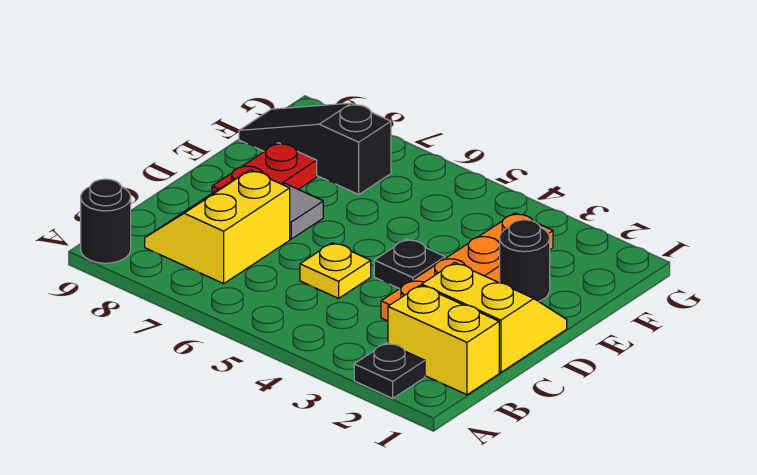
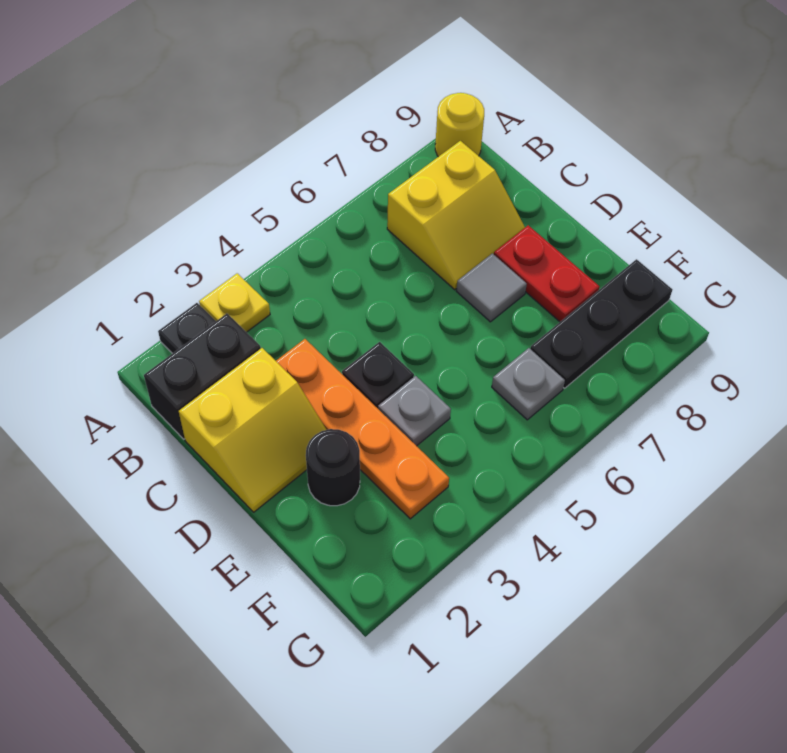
black 1x1 round brick [81,179,131,263] -> yellow 1x1 round brick [435,93,484,157]
yellow 1x2 brick [388,285,499,395] -> black 1x2 brick [144,314,261,439]
yellow 2x2 slope [145,170,290,284] -> yellow 2x2 slope turned to [387,141,525,290]
yellow 1x1 plate [300,243,371,298] -> yellow 1x1 plate moved to [199,273,270,332]
none -> grey 1x1 plate [378,376,451,446]
none -> grey 1x1 plate [492,348,565,420]
black 1x3 slope [239,103,391,194] -> black 1x3 plate [530,259,672,388]

